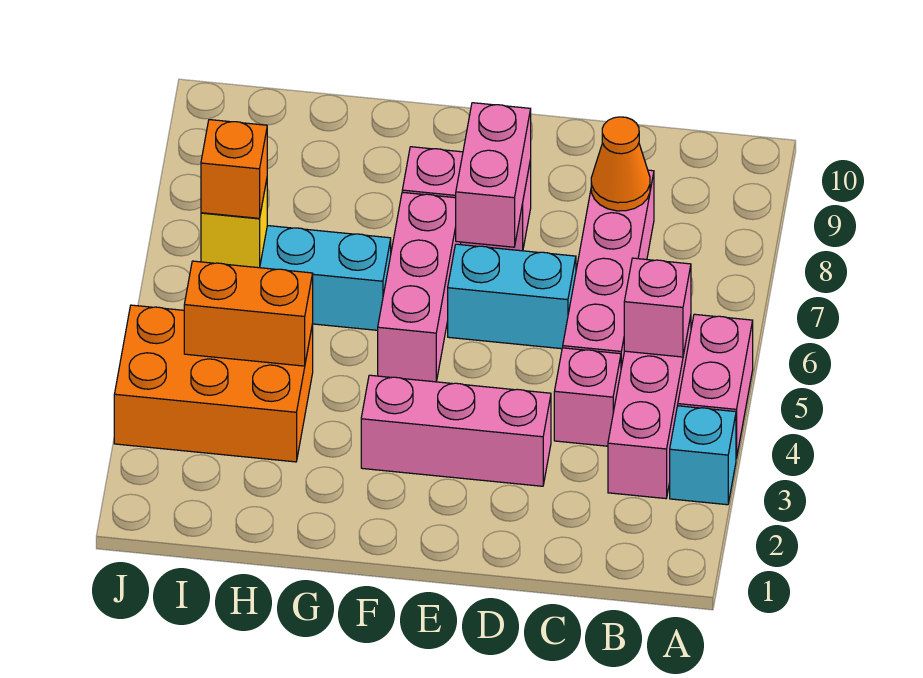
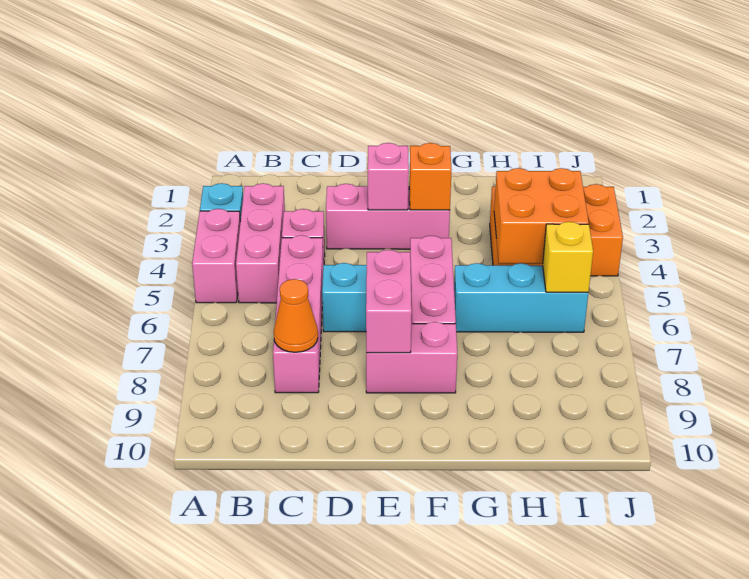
pink 1x1 brick [624,258,691,357] -> pink 1x1 brick moved to [368,143,409,210]
orange 1x2 brick [184,261,313,366] -> orange 2x2 brick [494,168,589,264]
orange 1x1 brick [201,120,267,218] -> orange 1x1 brick moved to [409,143,452,210]

